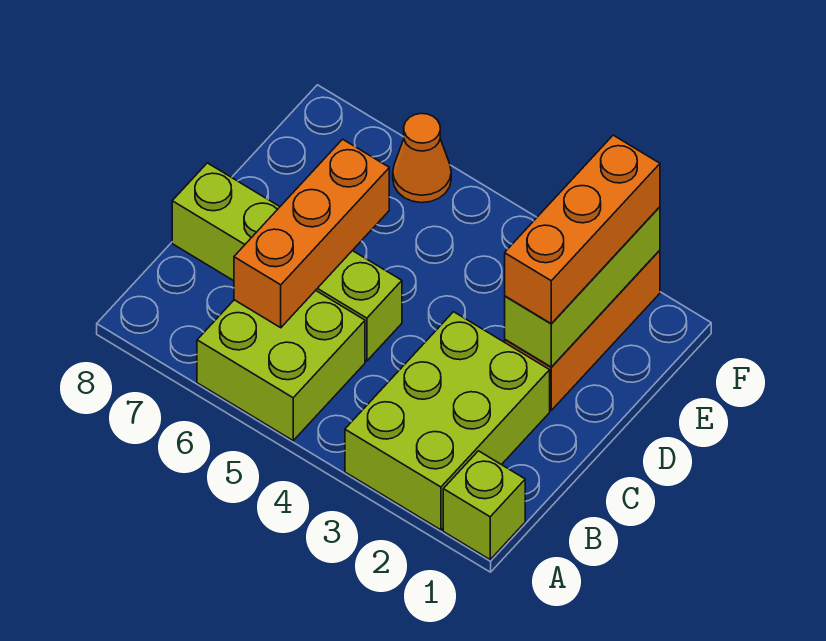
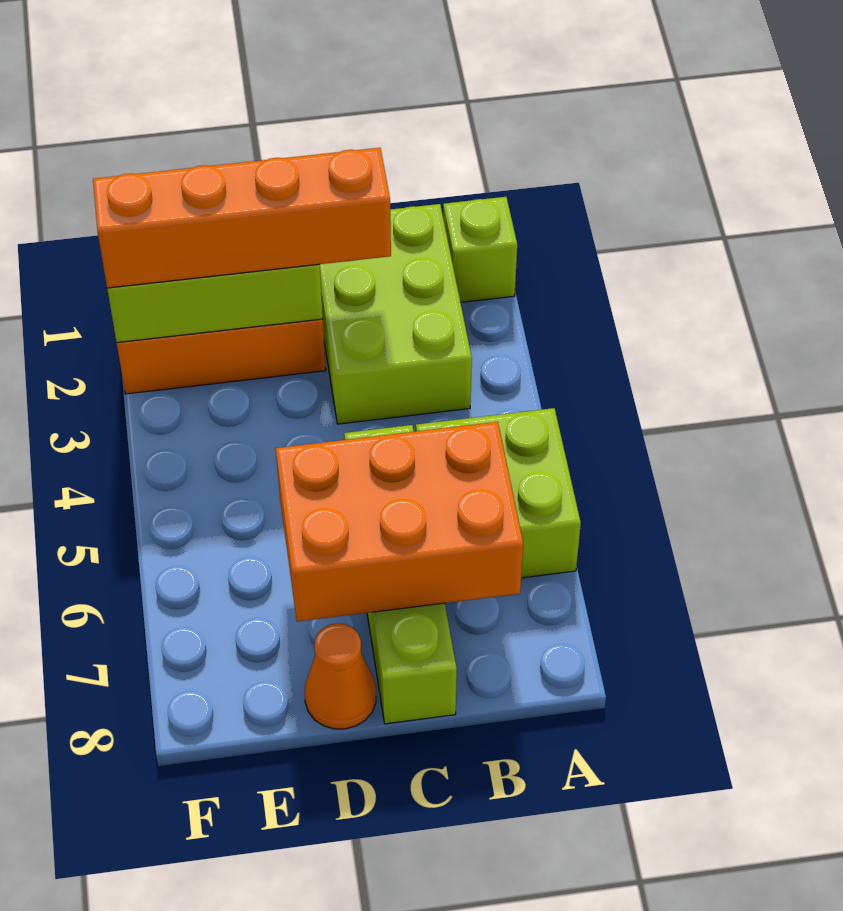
lime 2x3 brick [345,312,550,530] -> lime 2x3 brick turned to [320,204,472,424]
orange 1x3 brick [234,139,389,328] -> orange 2x3 brick [276,422,523,622]
orange 1x3 brick [505,135,660,324] -> orange 1x4 brick [93,148,391,288]
orange 1x1 cone [393,113,451,203] -> orange 1x1 cone moved to [305,623,376,729]

